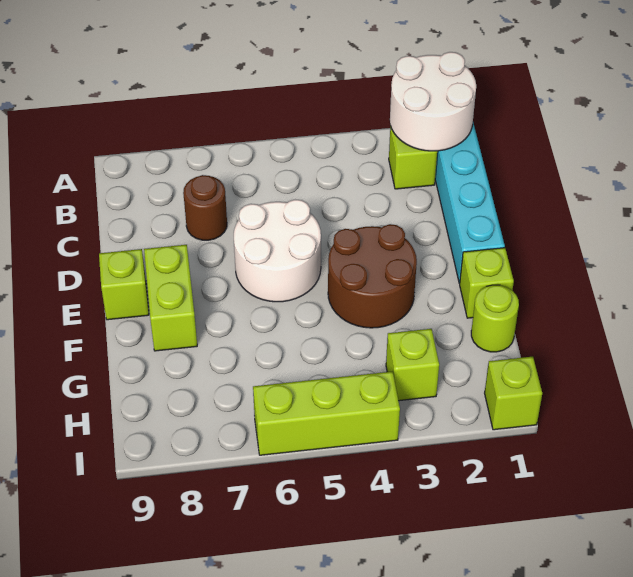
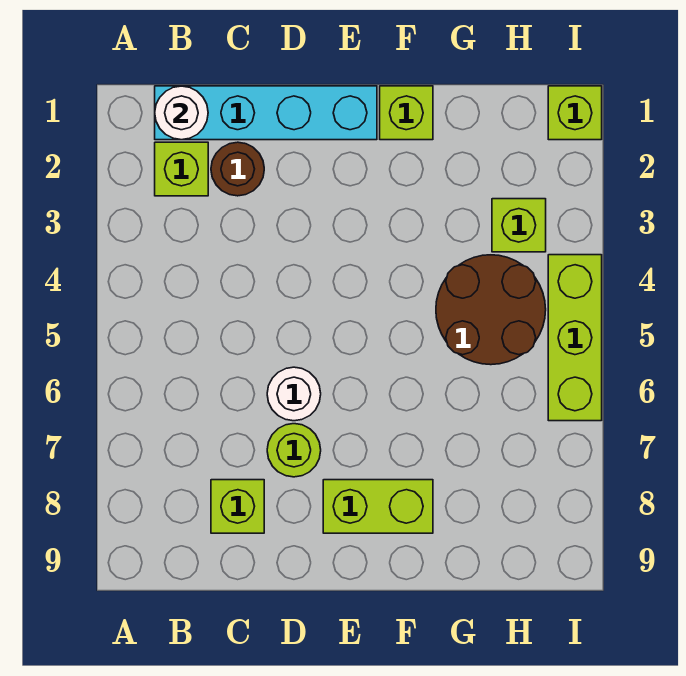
white 2x2 round brick [390,52,476,151] -> white 1x1 round brick [155,86,208,140]
brown 1x1 round brick [183,175,227,240] -> brown 1x1 round brick moved to [211,142,264,196]
white 2x2 round brick [234,200,321,302] -> white 1x1 round brick [267,367,321,421]
brown 2x2 round brick [328,224,417,328] -> brown 2x2 round brick moved to [436,255,546,365]
lime 1x1 brick [99,249,149,320] -> lime 1x1 brick moved to [211,480,264,533]
lime 1x1 round brick [471,285,519,352] -> lime 1x1 round brick moved to [267,424,321,477]

